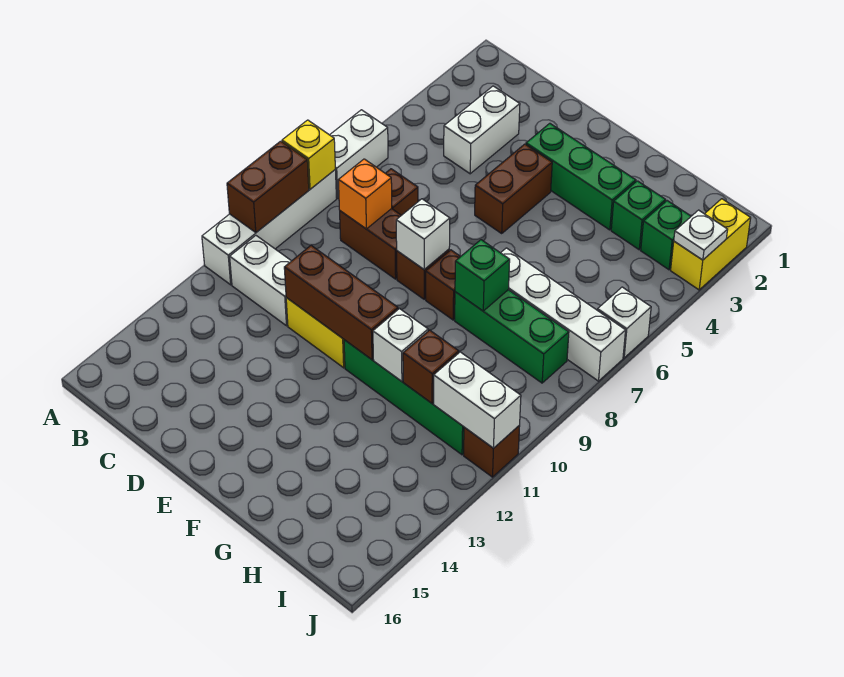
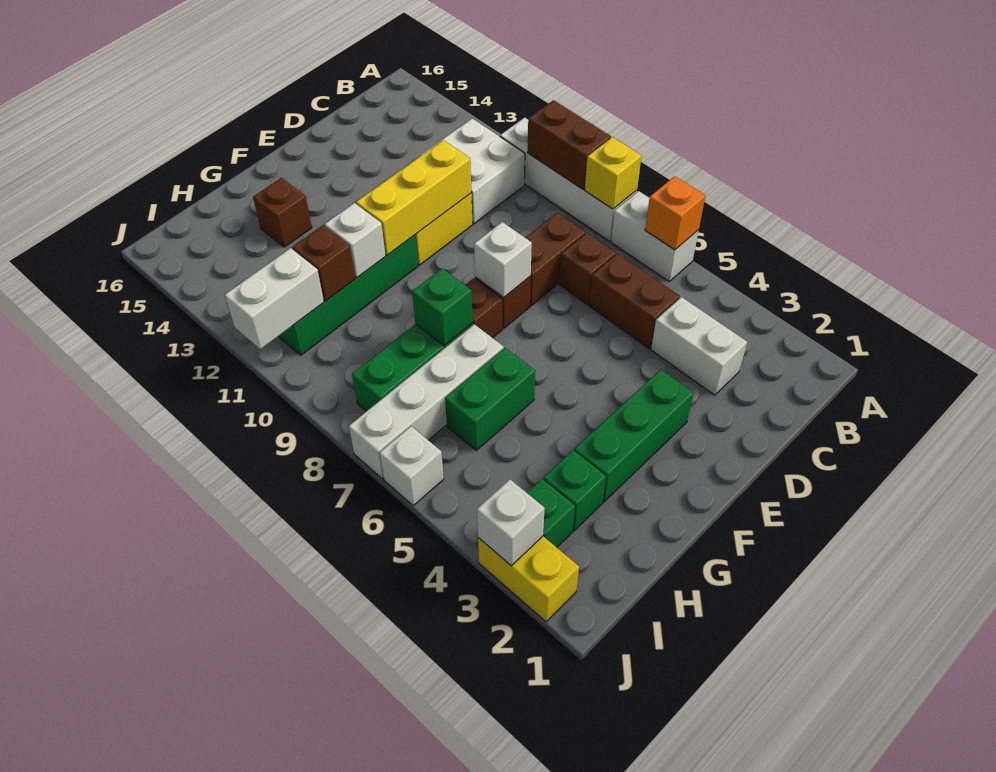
white 1x2 brick [230,236,291,326] -> white 2x2 brick [420,119,525,224]
orange 1x1 brick [338,159,392,229] -> orange 1x1 brick moved to [645,176,705,250]
brown 1x3 brick [284,246,398,360] -> yellow 1x3 brick [356,140,472,255]
brown 1x2 brick [475,144,552,233] -> brown 1x2 brick moved to [589,254,680,349]
none -> green 1x2 brick [445,348,535,450]
white 1x1 plate [674,210,728,260] -> white 1x1 brick [477,479,545,566]
brown 1x1 brick [464,425,520,477] -> brown 1x1 brick moved to [253,178,312,247]

